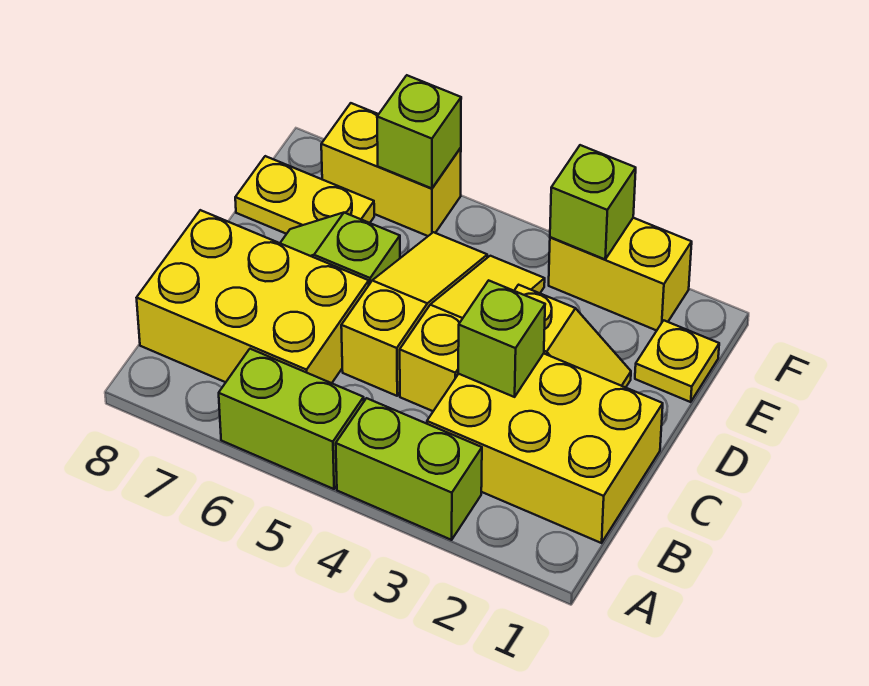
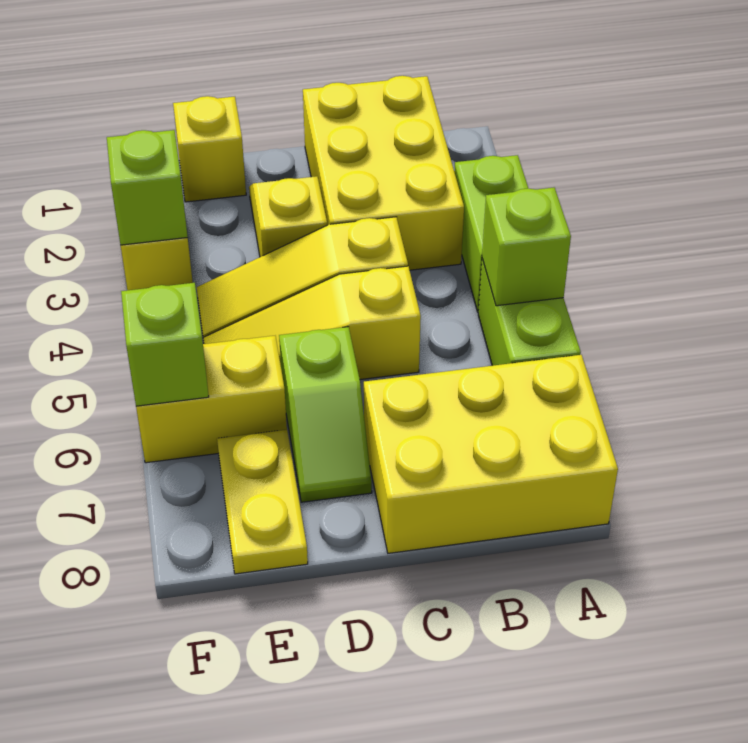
yellow 2x3 brick [137,210,369,383] -> yellow 2x3 brick turned to [364,355,618,553]
lime 1x1 brick [458,280,545,397] -> lime 1x1 brick moved to [482,188,571,306]
yellow 1x1 plate [635,320,719,402] -> yellow 1x1 brick [173,96,246,202]
yellow 1x2 brick [321,103,461,236] -> yellow 1x2 brick turned to [136,336,287,463]

